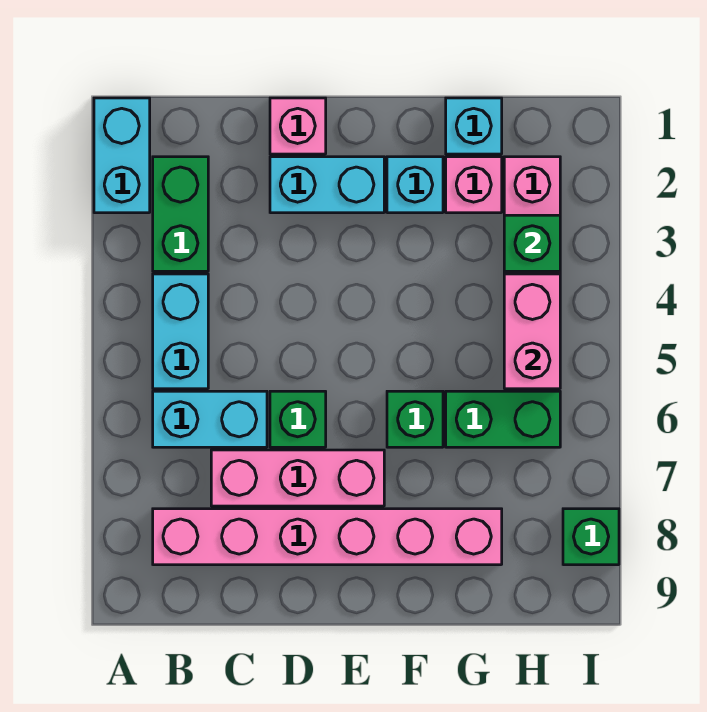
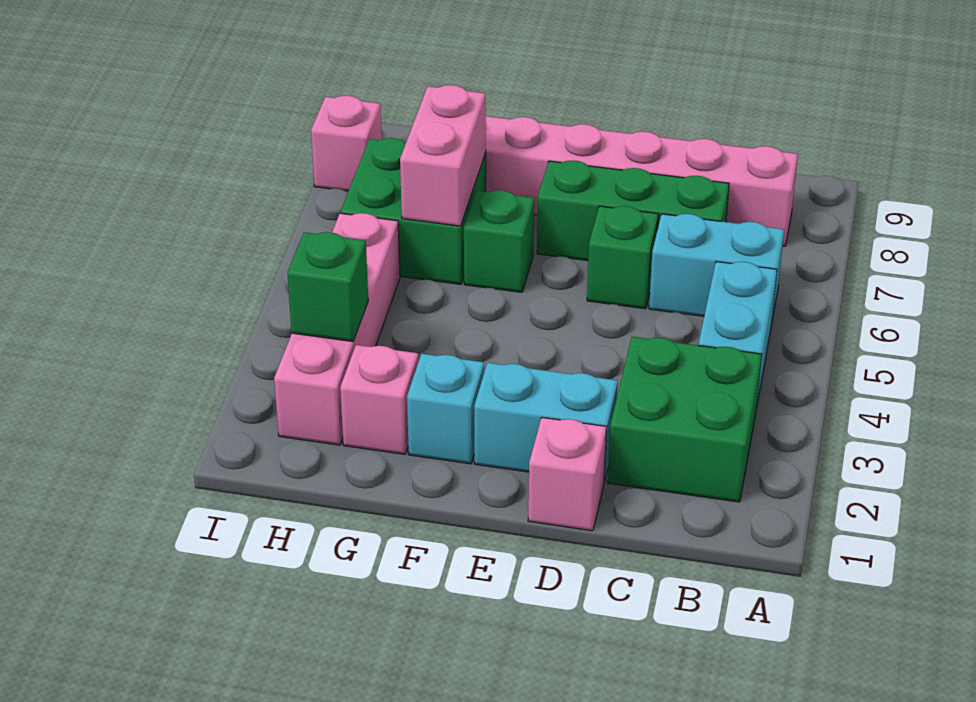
cyan 1x2 brick [94,98,150,213] -> none
green 1x2 brick [153,157,208,271] -> green 2x2 brick [608,337,762,502]
pink 1x3 brick [211,450,384,506] -> green 1x3 brick [537,160,729,260]
cyan 1x1 brick [446,98,502,154] -> none
green 1x2 brick [446,391,560,447] -> green 2x2 brick [340,138,486,284]
pink 1x2 brick [504,274,560,389] -> pink 1x2 brick moved to [400,85,486,226]
green 1x1 brick [563,509,619,565] -> pink 1x1 brick [311,96,382,191]

